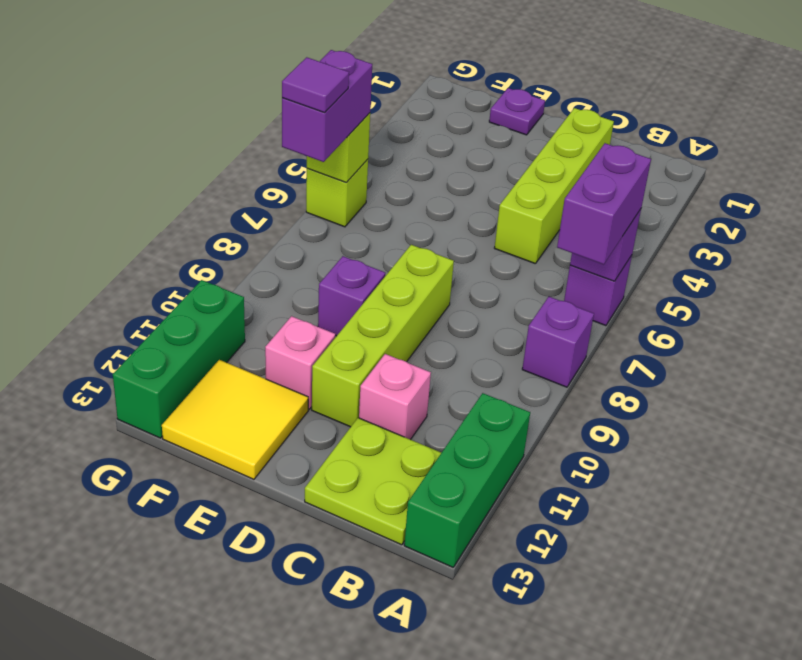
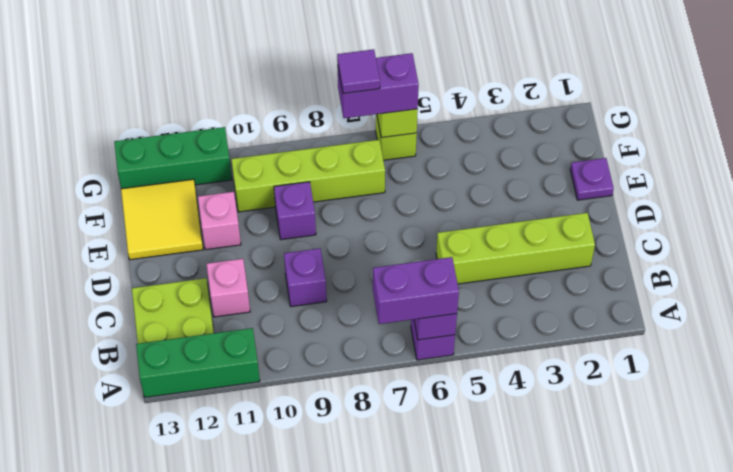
purple 1x1 brick [522,297,594,387] -> purple 1x1 brick moved to [284,248,327,307]
lime 1x4 brick [312,245,454,427] -> lime 1x4 brick moved to [231,140,385,212]

